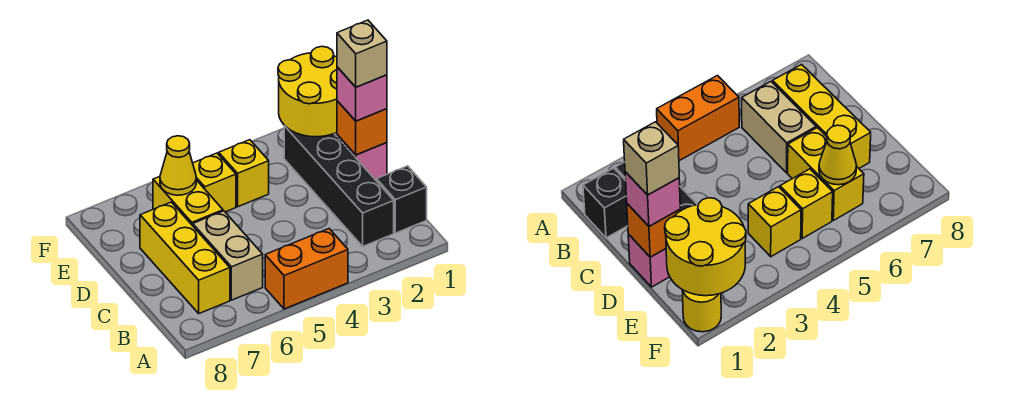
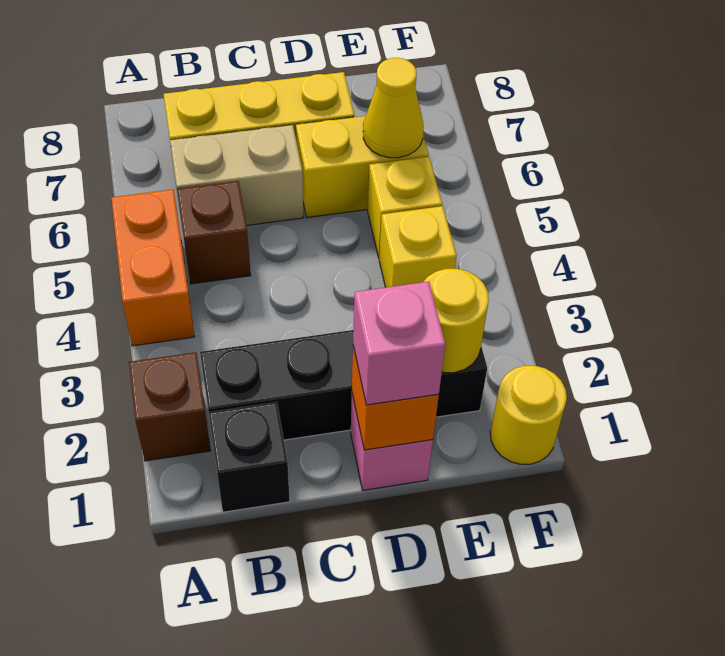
none -> brown 1x1 brick [129,352,211,461]
none -> brown 1x1 brick [177,181,251,284]
tan 1x1 brick [337,20,387,87] -> none
yellow 2x2 round brick [278,47,337,137] -> yellow 1x1 round brick [424,269,489,373]

